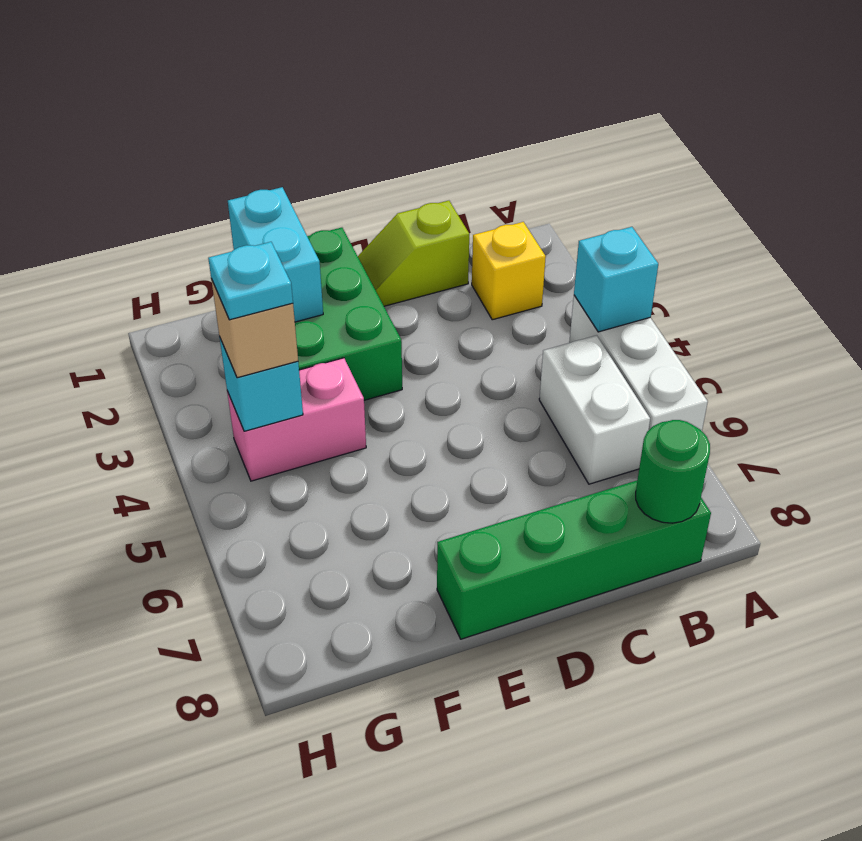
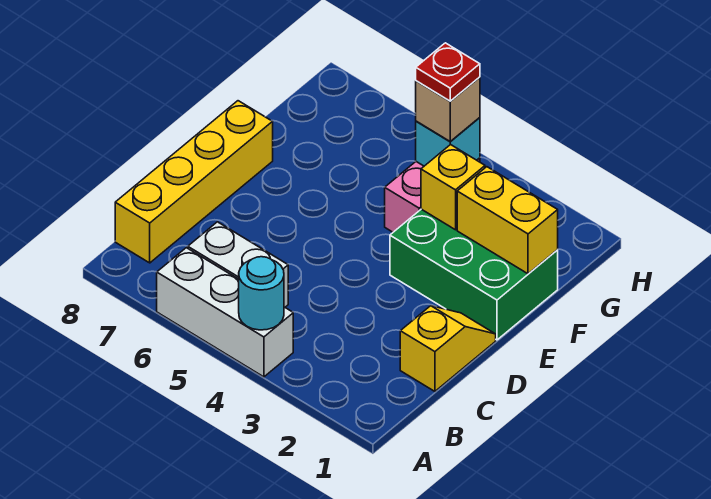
cyan 1x1 brick [574,227,658,332] -> cyan 1x1 round brick [239,257,284,330]
yellow 1x1 brick [472,222,546,320] -> yellow 1x1 brick moved to [421,144,485,230]
green 1x4 brick [437,481,711,639] -> yellow 1x4 brick [115,101,273,263]
green 1x1 round brick [636,420,710,523] -> none
lime 1x2 slope [358,201,469,306] -> yellow 1x2 slope [400,306,496,391]
cyan 1x2 brick [228,187,323,322] -> yellow 1x2 brick [457,167,558,274]
cyan 1x1 plate [208,242,293,320] -> red 1x1 plate [416,43,480,101]

